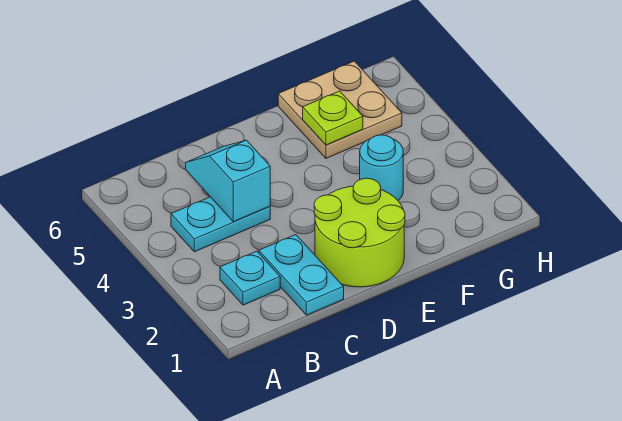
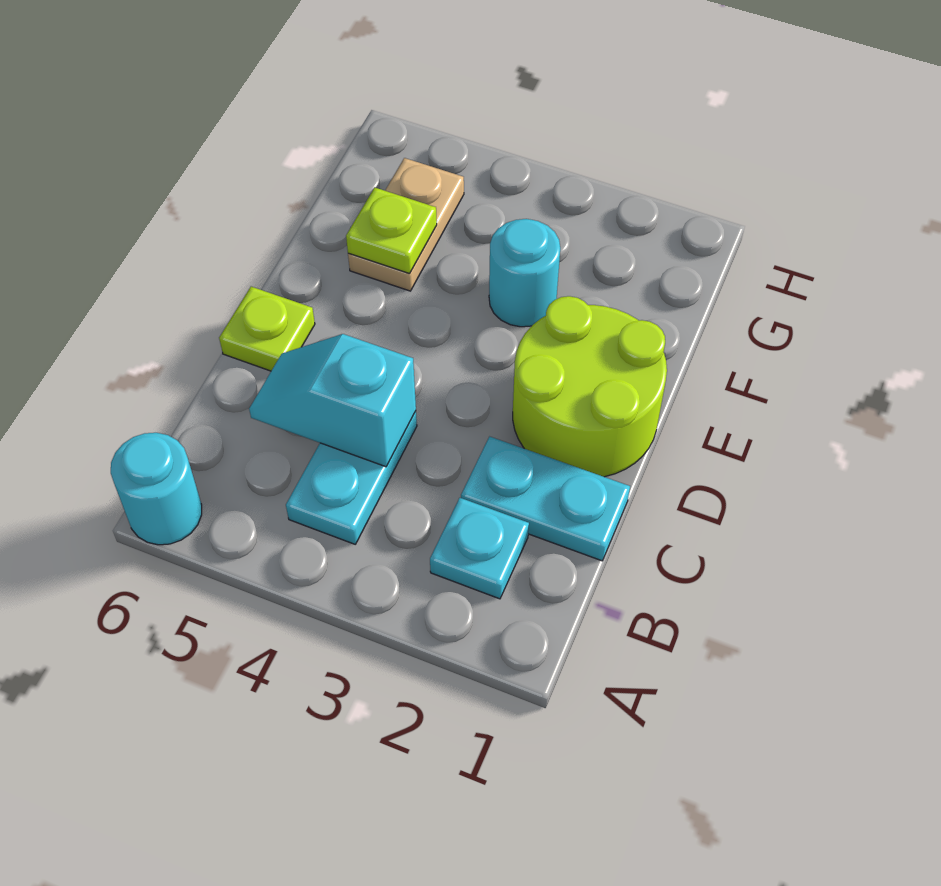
none -> cyan 1x1 round brick [111,433,202,545]
none -> lime 1x1 plate [219,287,315,371]
tan 2x2 plate [278,61,402,158] -> tan 1x2 plate [348,158,464,291]

